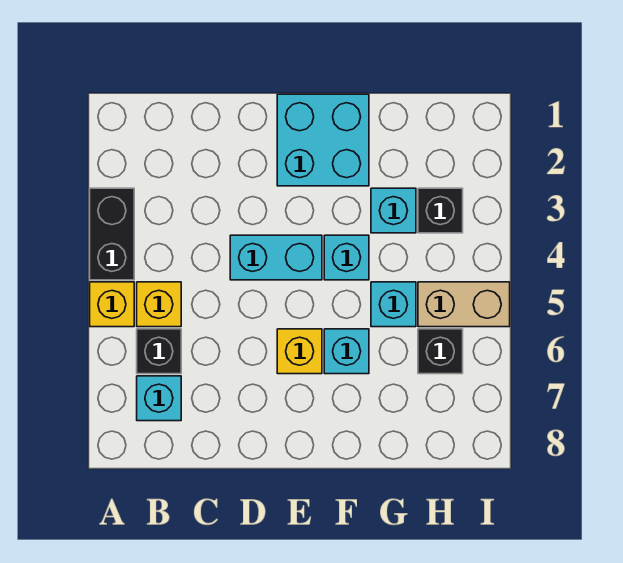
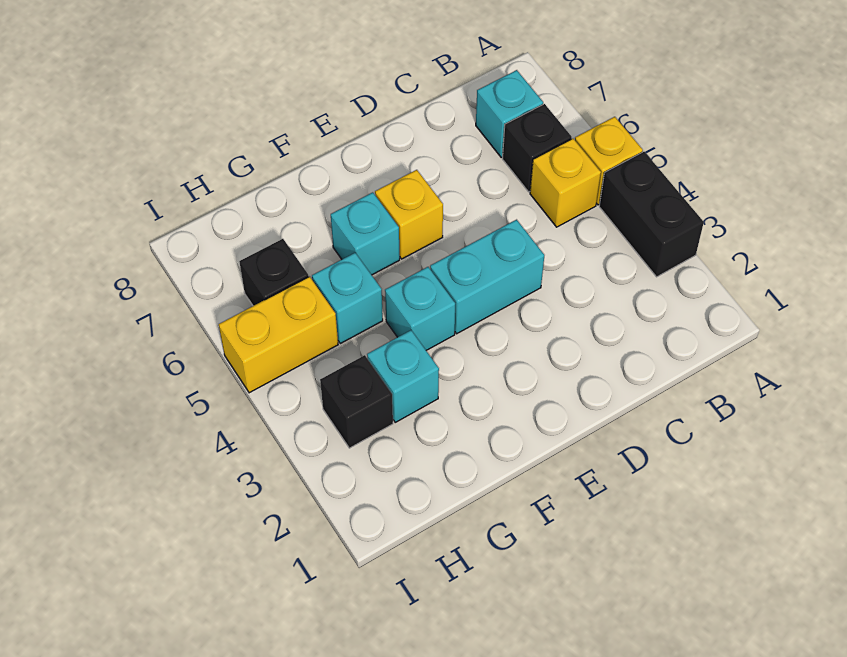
cyan 2x2 brick [277,94,369,186] -> none
tan 1x2 brick [418,282,510,327] -> yellow 1x2 brick [219,277,338,393]

